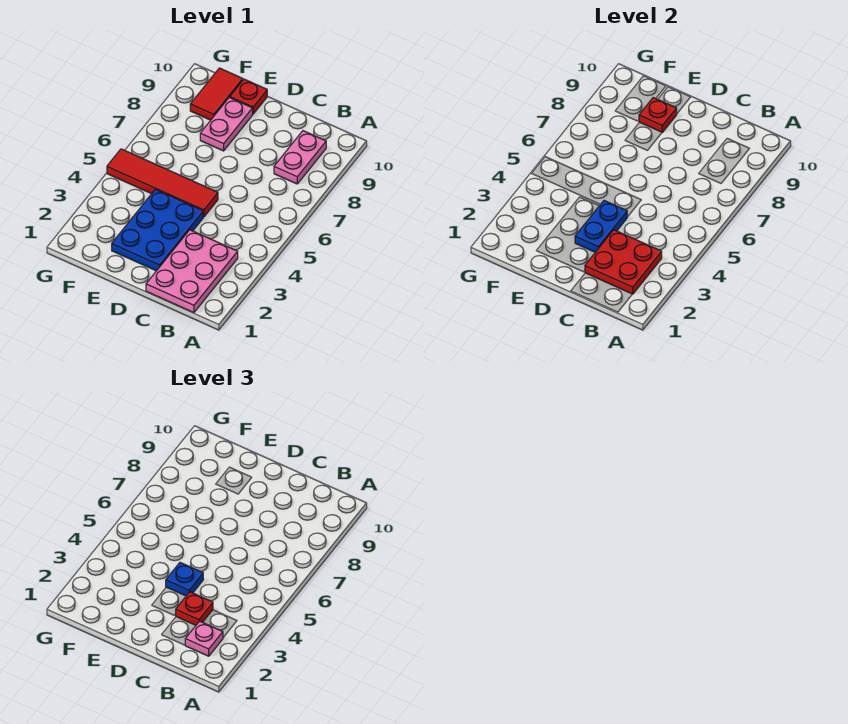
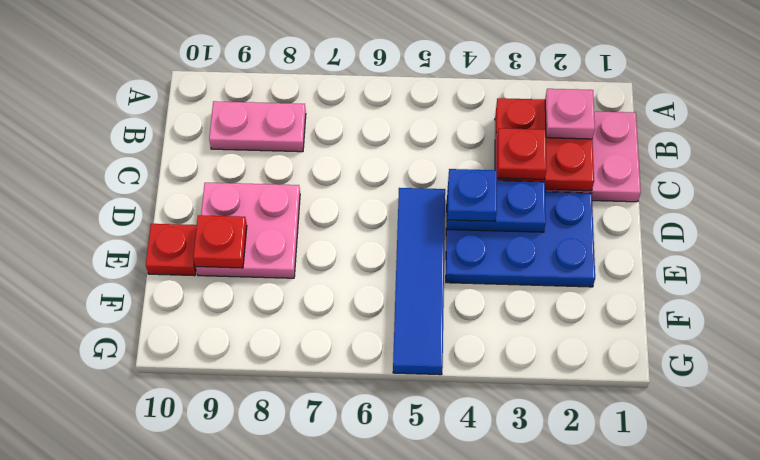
red 1x4 tile [107,149,218,217] -> blue 1x4 tile [393,188,445,375]
pink 1x2 plate [200,97,253,151] -> pink 2x2 plate [196,183,300,278]
red 1x2 tile [190,68,243,120] -> none

